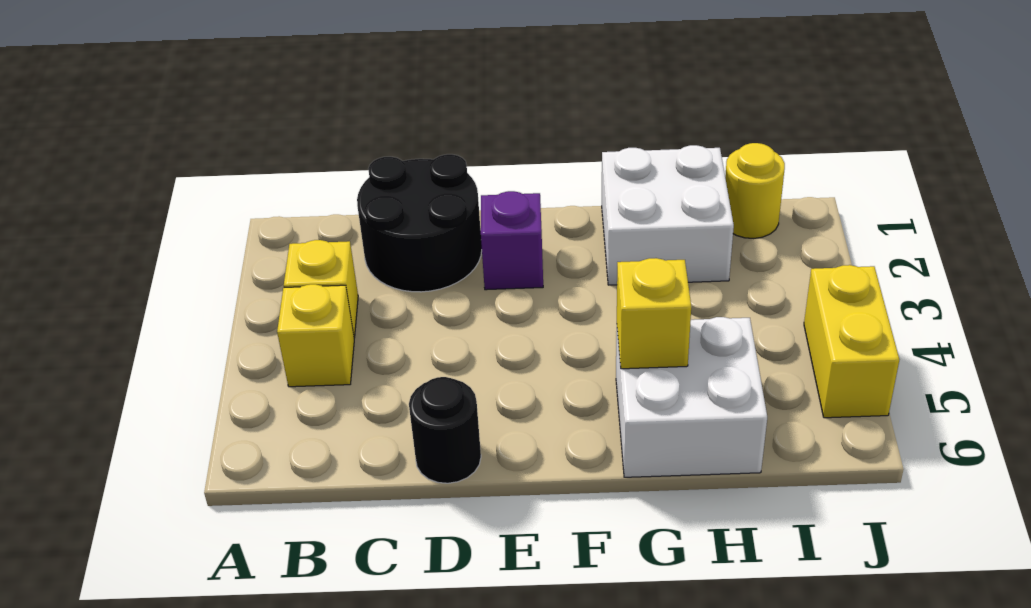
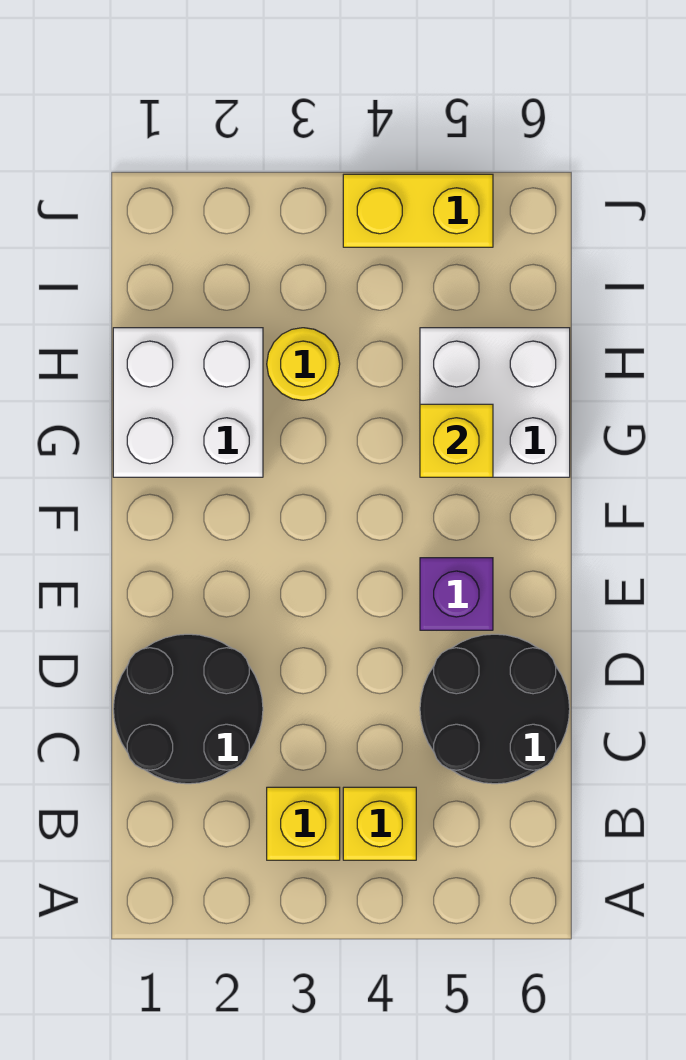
black 1x1 round brick [409,377,481,483] -> black 2x2 round brick [420,634,570,784]
purple 1x1 brick [481,191,543,290] -> purple 1x1 brick moved to [420,558,493,630]
yellow 1x1 round brick [725,143,785,239] -> yellow 1x1 round brick moved to [267,328,340,400]

